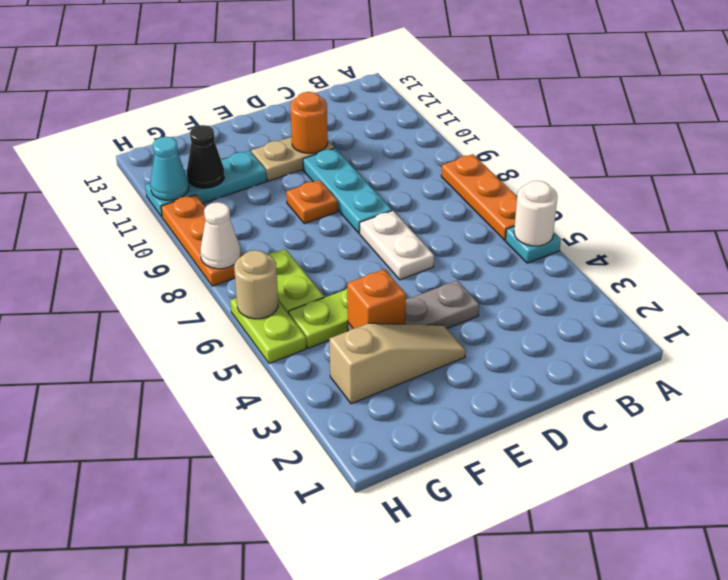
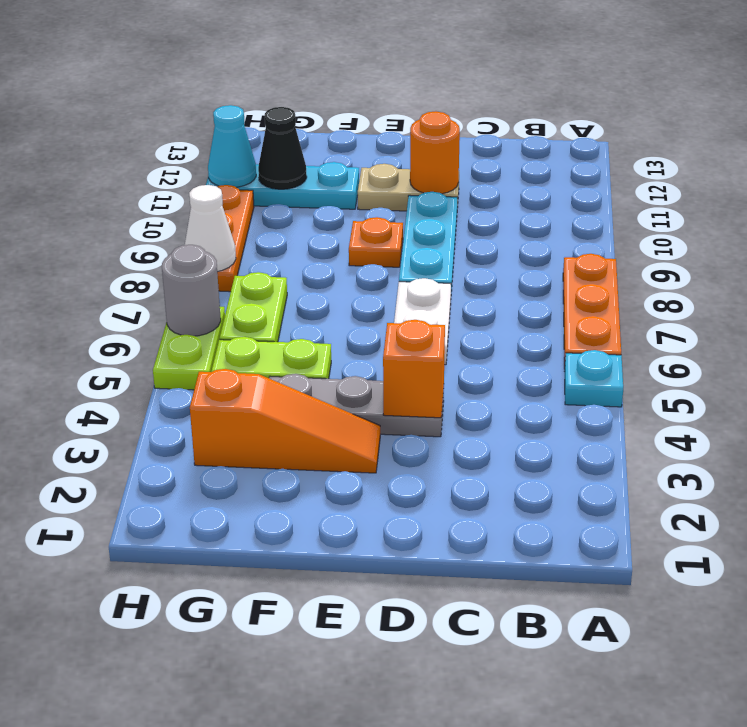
white 1x1 round brick [514,181,558,246] -> none
tan 1x3 slope [329,323,466,404] -> orange 1x3 slope [190,369,380,473]
orange 1x1 brick [347,269,406,329] -> orange 1x1 brick moved to [383,320,445,418]
tan 1x1 round brick [234,250,278,319] -> grey 1x1 round brick [162,245,221,336]

